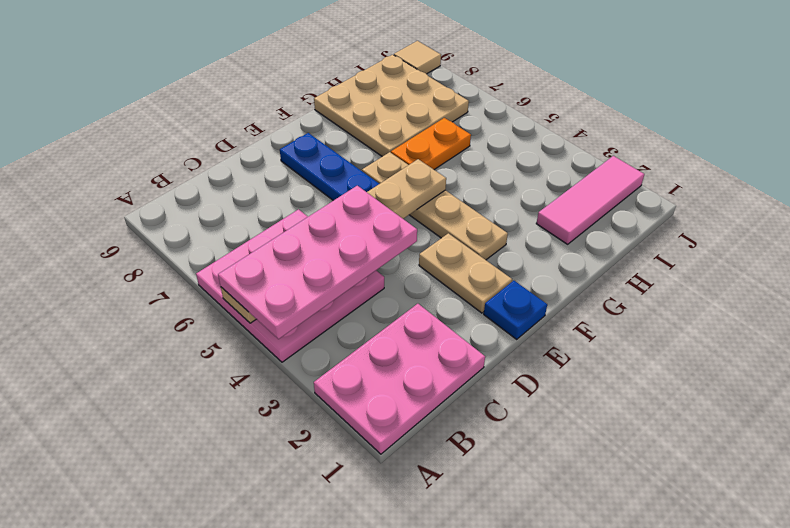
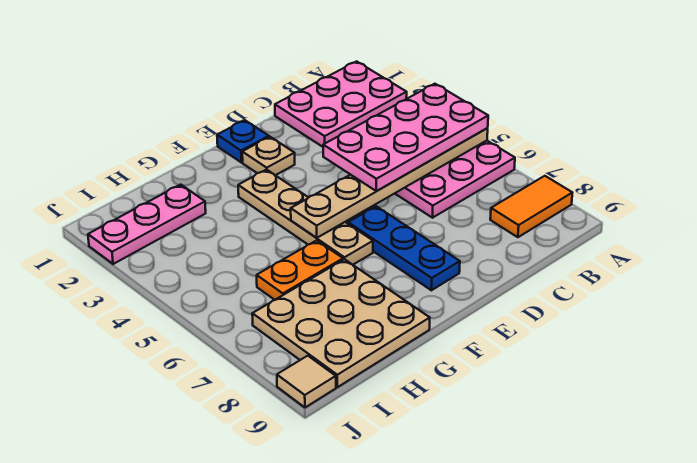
none -> orange 1x2 tile [490,176,572,237]
tan 1x2 plate [419,233,512,313] -> tan 1x1 plate [242,137,295,175]
pink 1x3 tile [536,156,644,244] -> pink 1x3 plate [88,185,206,264]

